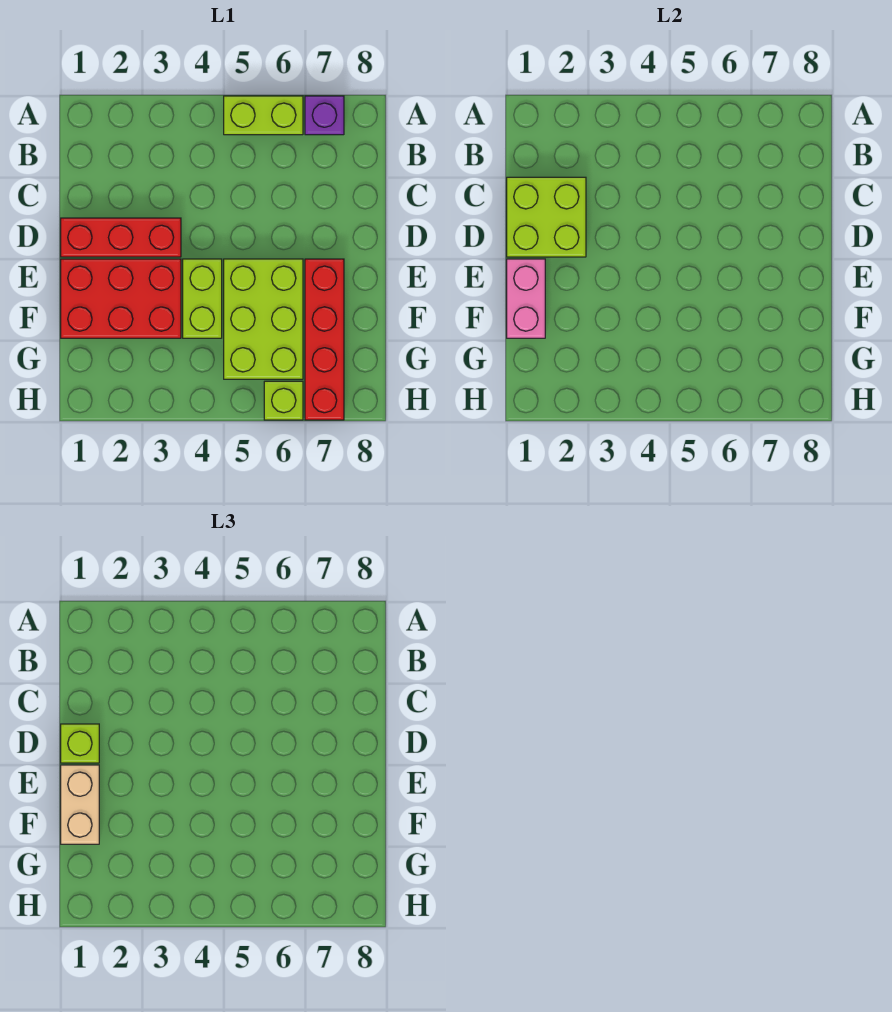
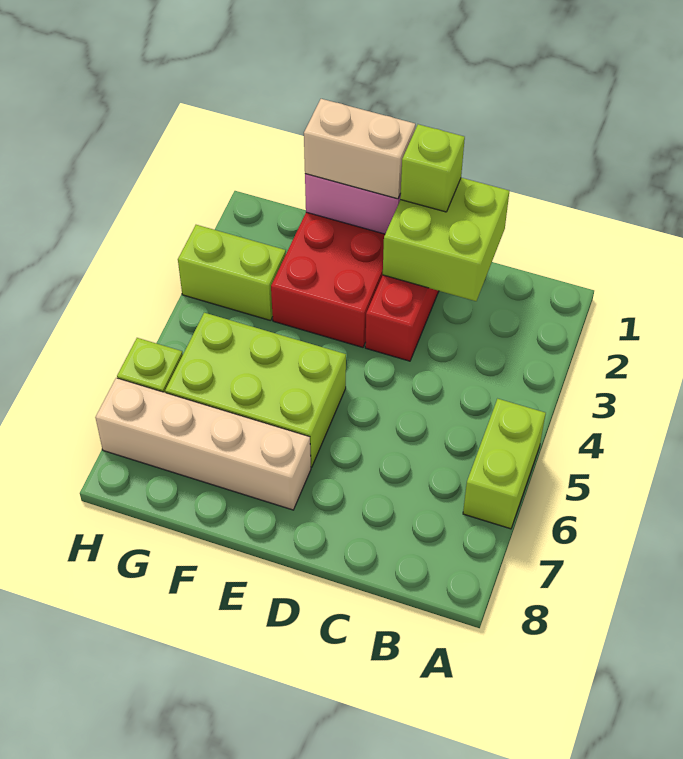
purple 1x1 brick [305,96,344,135] -> none
lime 1x2 brick [183,259,222,338] -> lime 1x2 brick moved to [178,225,286,321]
red 1x4 brick [305,259,344,420] -> tan 1x4 brick [95,378,311,510]

